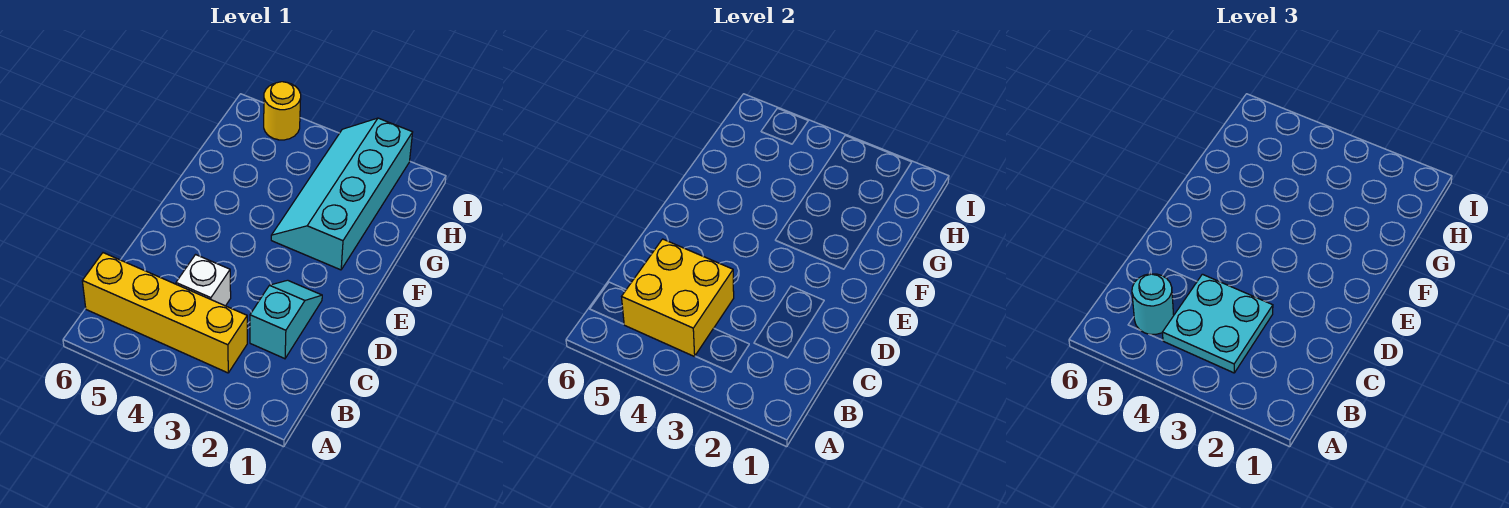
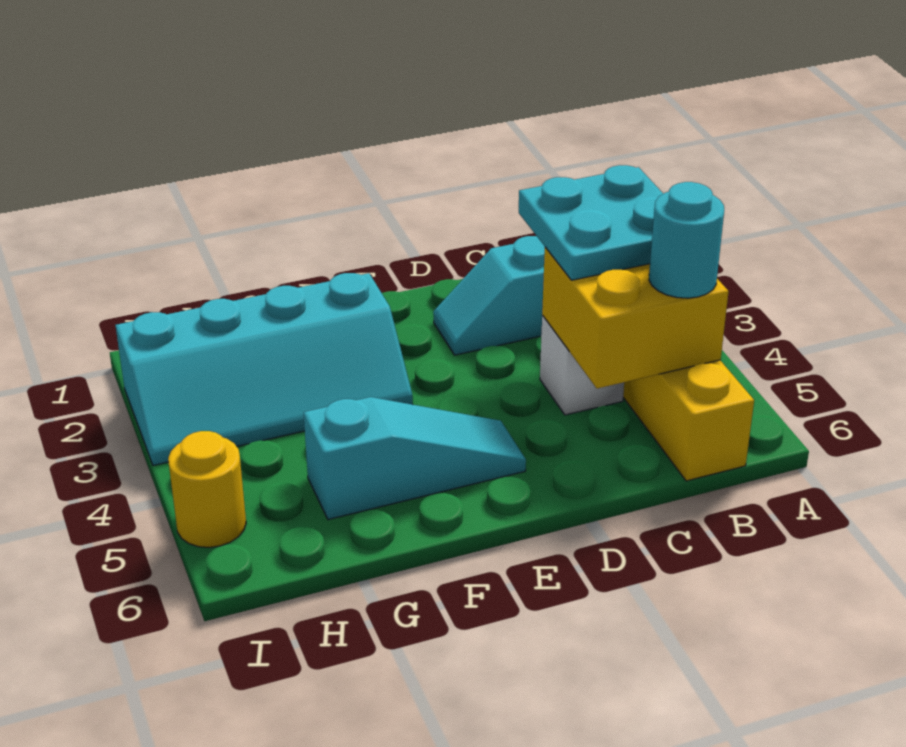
none -> cyan 1x3 slope [304,397,526,520]

